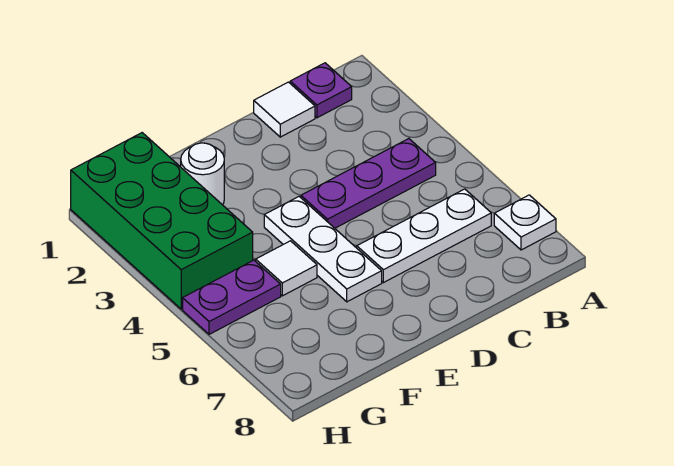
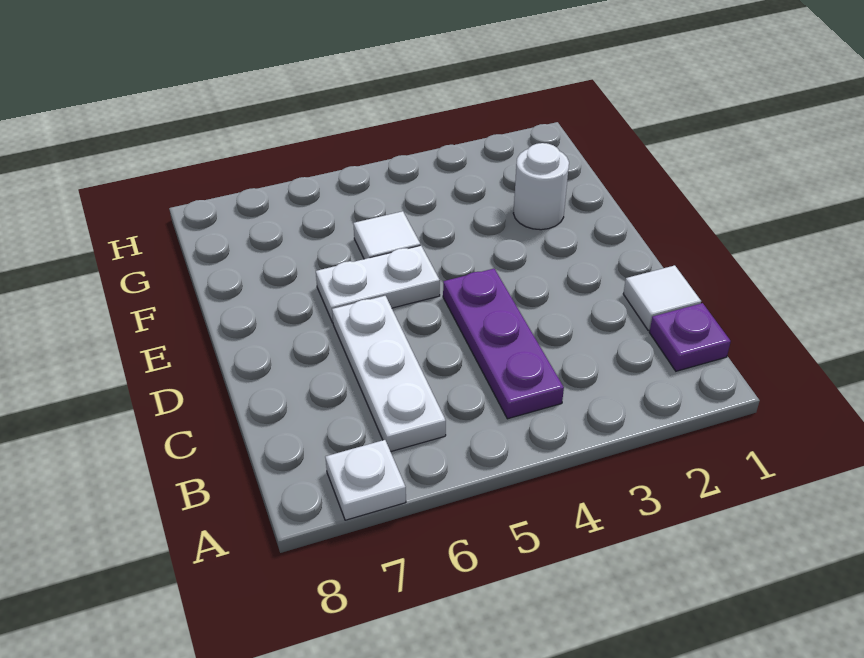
white 1x3 plate [264,197,382,302] -> white 1x2 plate [316,246,440,323]
green 2x4 brick [71,133,253,309] -> none
purple 1x2 plate [183,260,281,334] -> none

